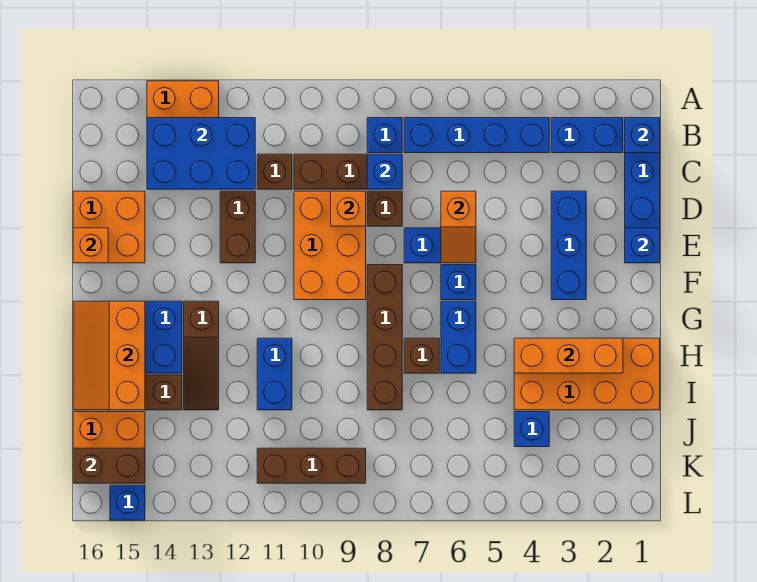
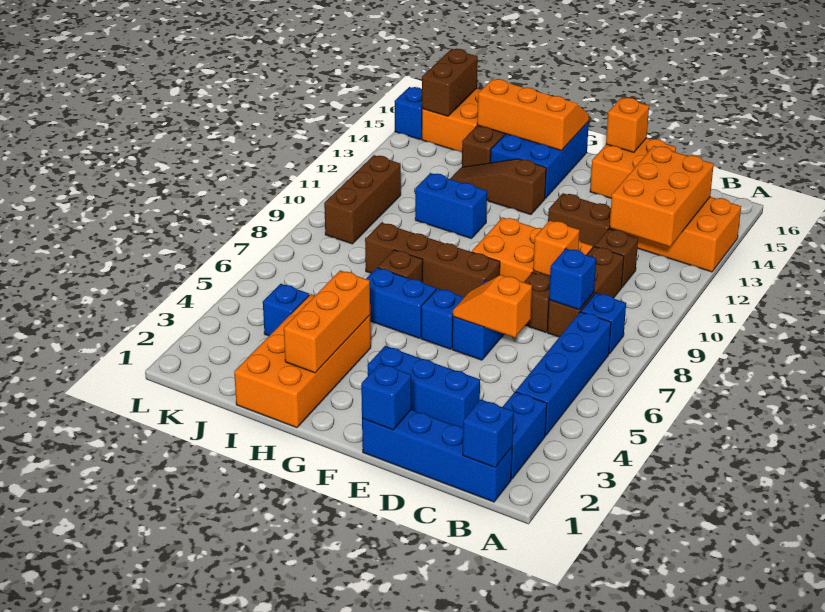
blue 2x3 brick [147,118,255,189] -> orange 2x3 brick [610,146,714,247]

